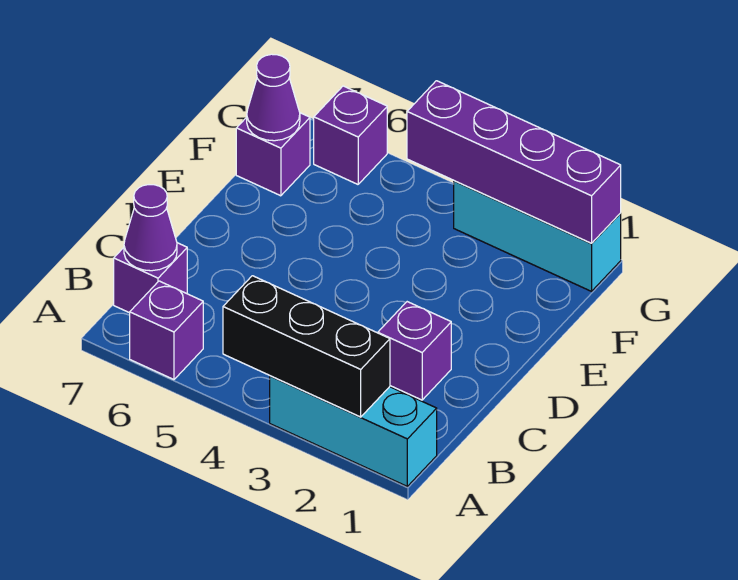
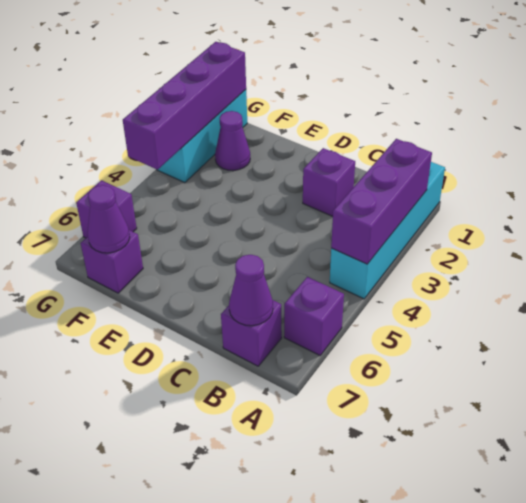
cyan 1x3 brick [270,376,437,486] -> cyan 1x4 brick [330,162,445,299]
black 1x3 brick [223,276,390,417] -> purple 1x3 brick [331,139,432,264]
none -> purple 1x1 cone [215,111,250,171]

